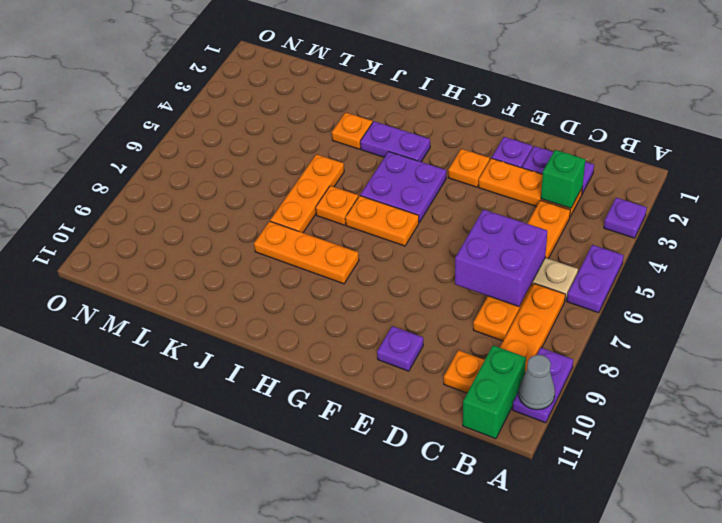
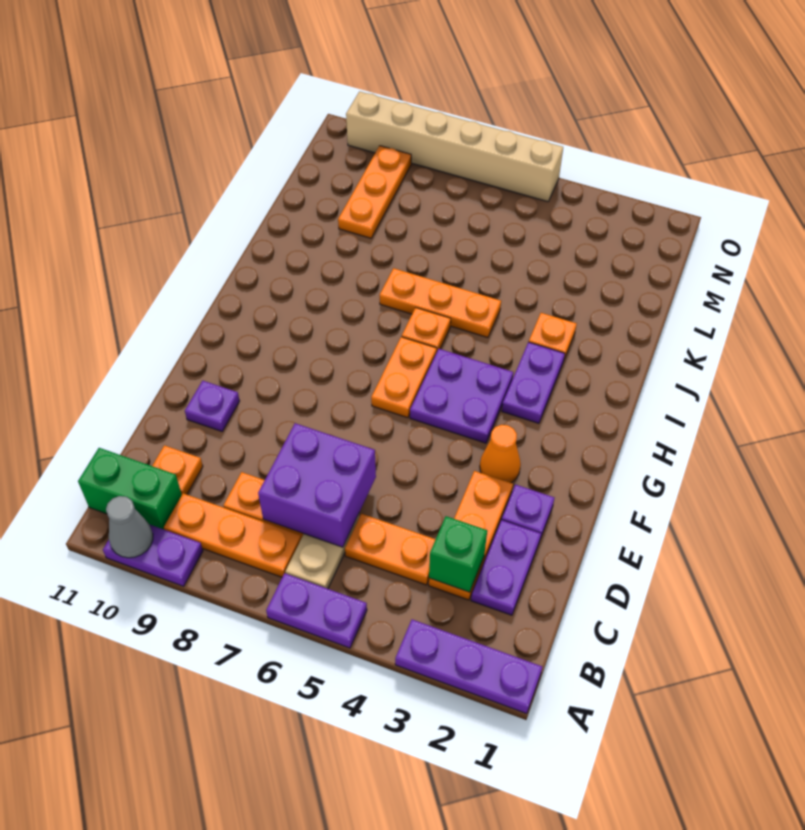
purple 1x1 plate [604,198,647,238] -> purple 1x3 plate [395,619,542,714]
orange 1x1 plate [448,149,490,187] -> orange 1x1 cone [480,425,521,483]
orange 1x3 plate [254,221,359,284] -> orange 1x3 plate moved to [338,146,411,238]
none -> tan 1x6 brick [346,91,563,202]

